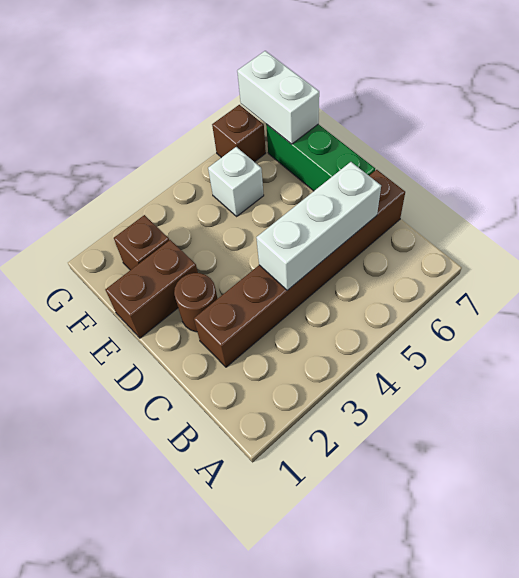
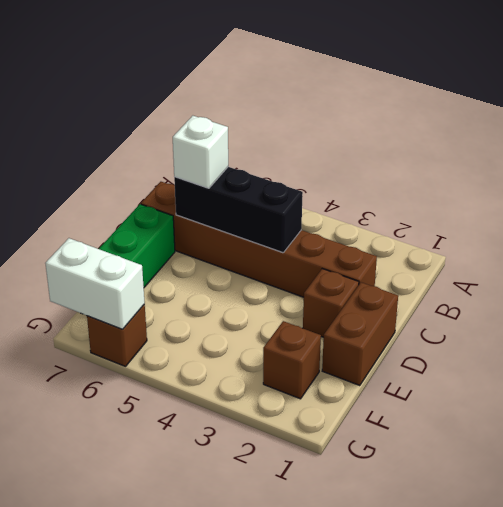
white 1x3 brick [256,162,381,290] -> black 1x3 brick [174,167,303,253]
brown 1x1 round brick [174,273,217,332] -> brown 1x1 brick [303,269,359,337]
brown 1x2 brick [105,240,198,338] -> brown 1x2 brick turned to [322,282,398,386]
white 1x1 brick [208,147,264,216] -> white 1x1 brick moved to [173,116,228,188]
white 1x2 brick [237,51,319,144] -> white 1x2 brick turned to [45,238,145,329]

